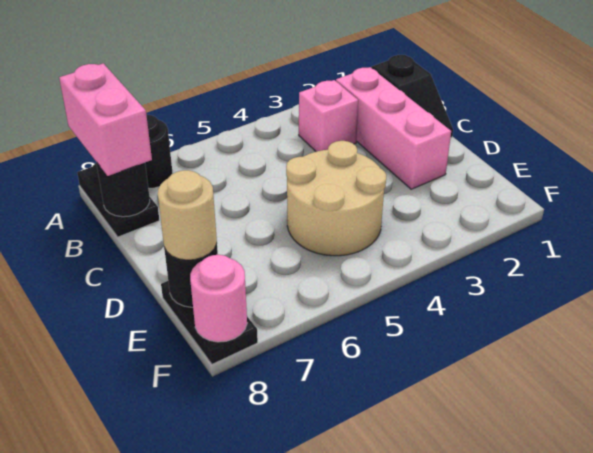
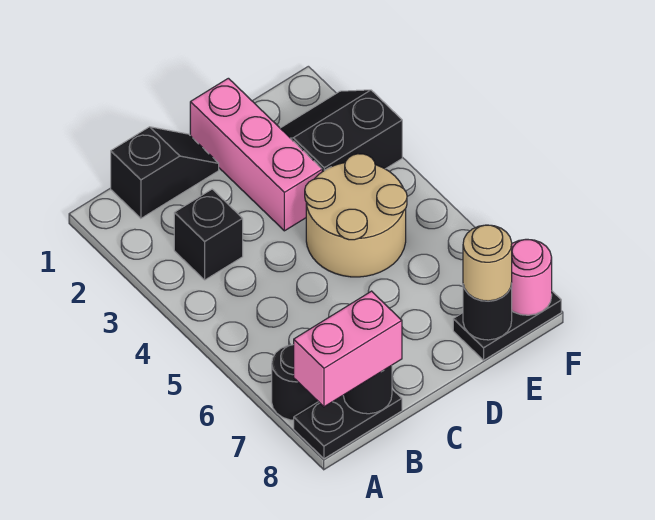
pink 1x3 brick [336,67,451,189] -> pink 1x3 brick turned to [190,78,322,231]
pink 1x1 brick [299,80,358,152] -> black 1x1 brick [174,189,243,280]
none -> black 2x2 slope [280,90,402,172]

